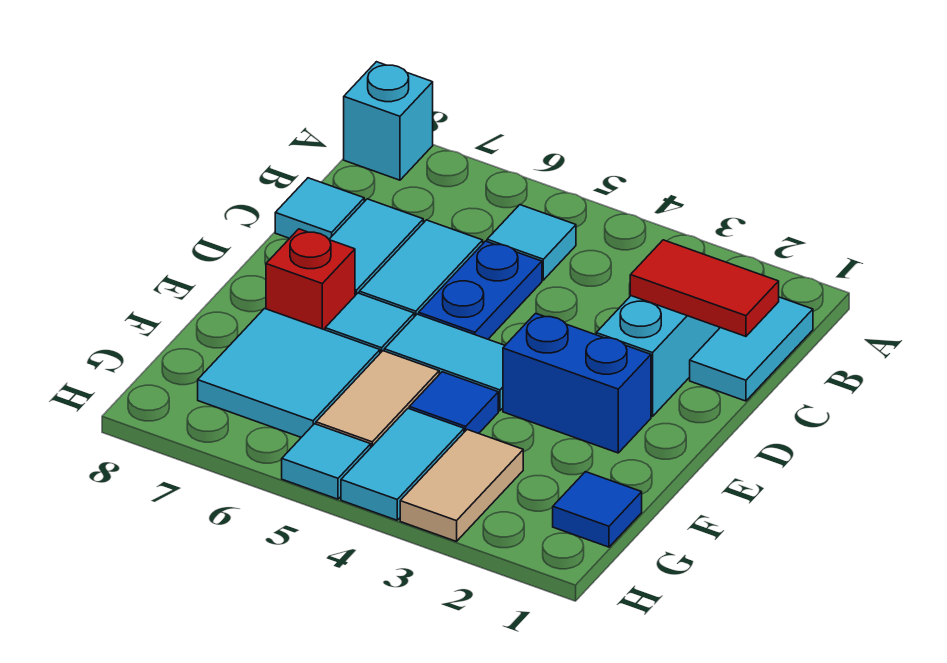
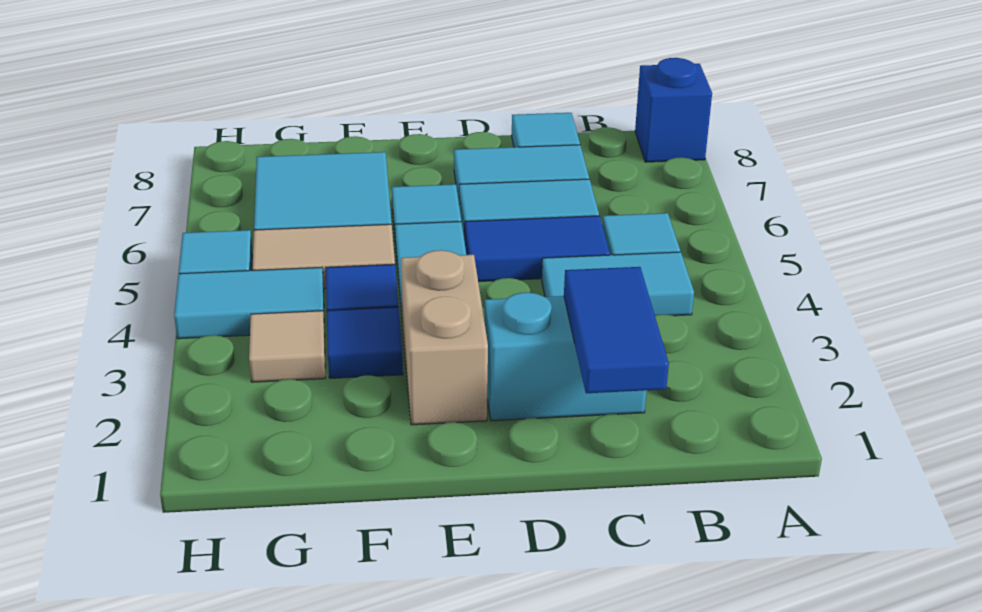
cyan 1x1 brick [344,62,433,180] -> blue 1x1 brick [635,58,712,162]
cyan 1x2 tile [690,297,813,401] -> cyan 1x2 tile moved to [542,252,694,316]
red 1x2 tile [630,240,779,336] -> blue 1x2 tile [564,267,669,393]
blue 1x2 plate [419,241,542,339] -> blue 1x2 tile [465,216,610,282]
blue 1x2 brick [503,313,651,453] -> tan 1x2 brick [401,250,488,425]
red 1x1 brick [266,229,355,330] -> none
blue 1x1 tile [553,472,642,547] -> blue 1x1 tile moved to [327,307,403,378]
tan 1x2 tile [400,430,523,541] -> tan 1x1 tile [249,311,325,382]

